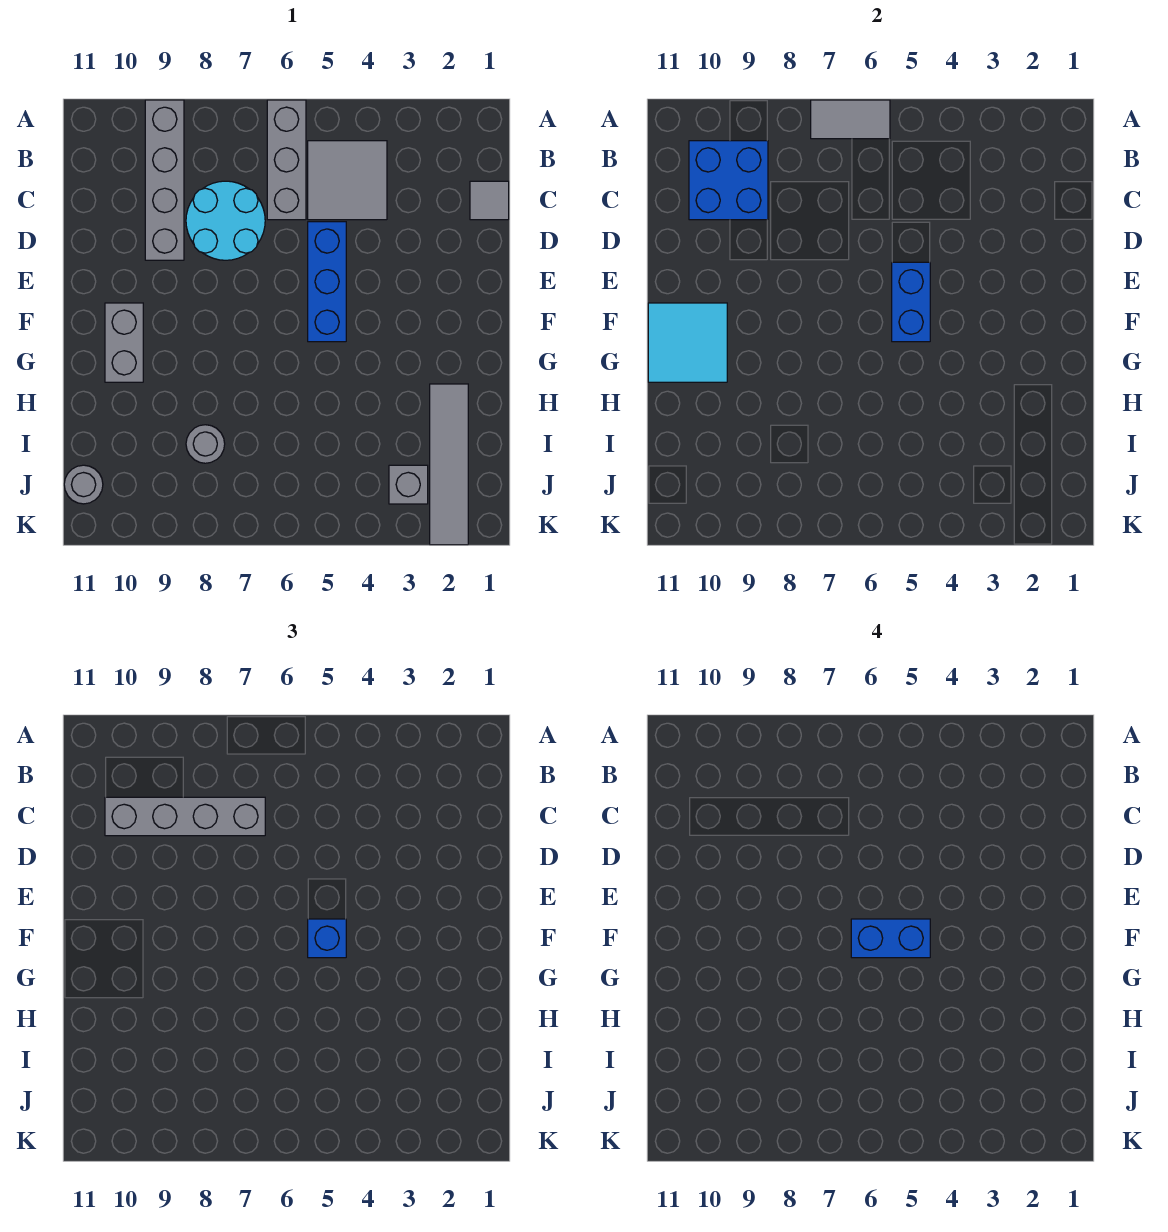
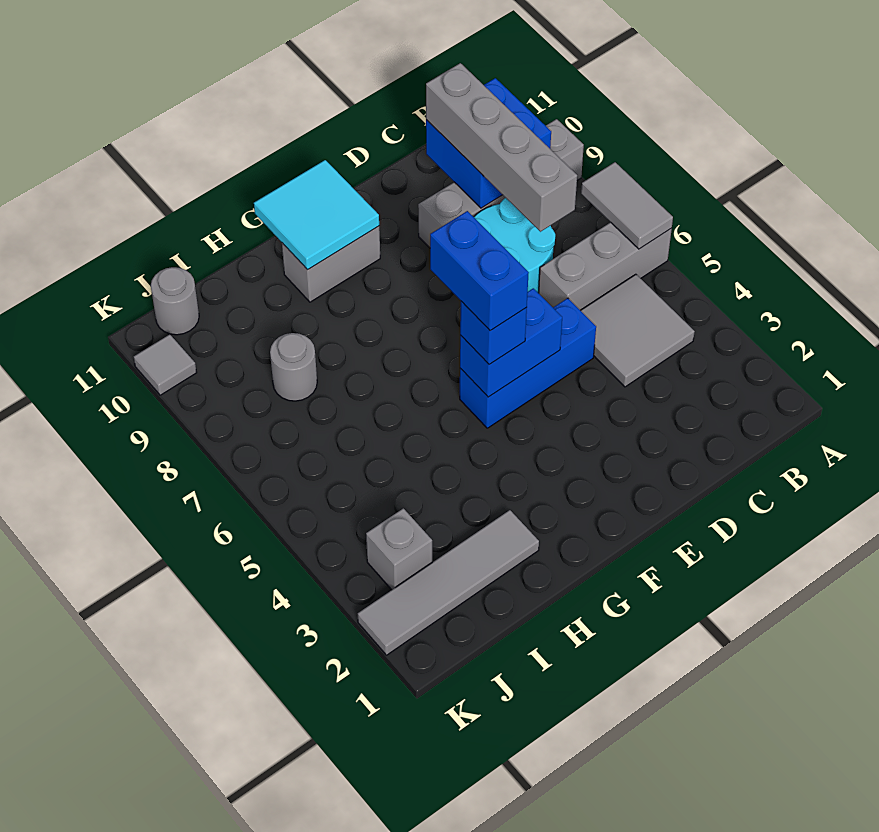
grey 1x1 tile [470,181,509,220] -> grey 1x1 tile moved to [134,334,197,395]

